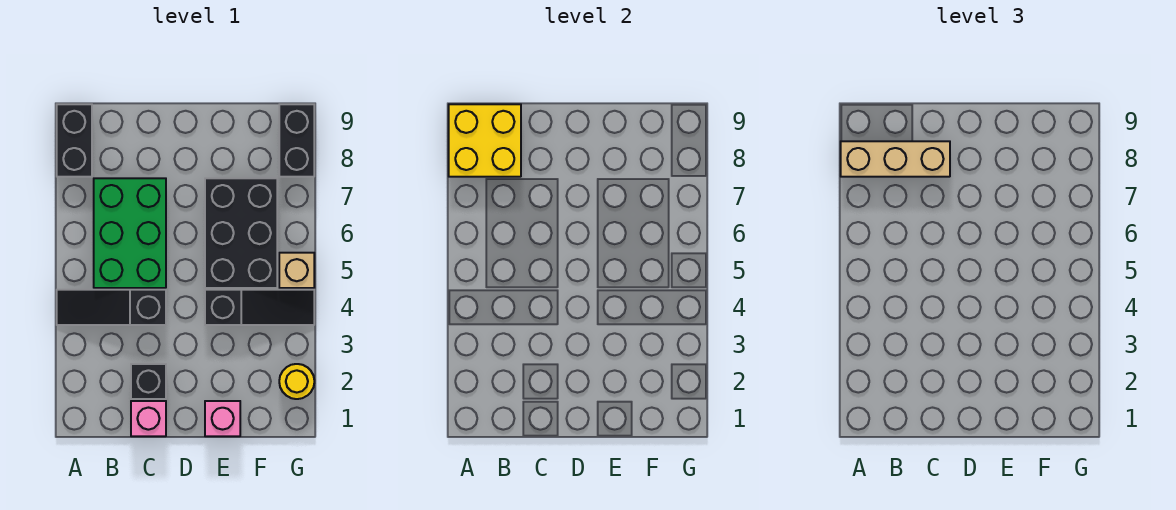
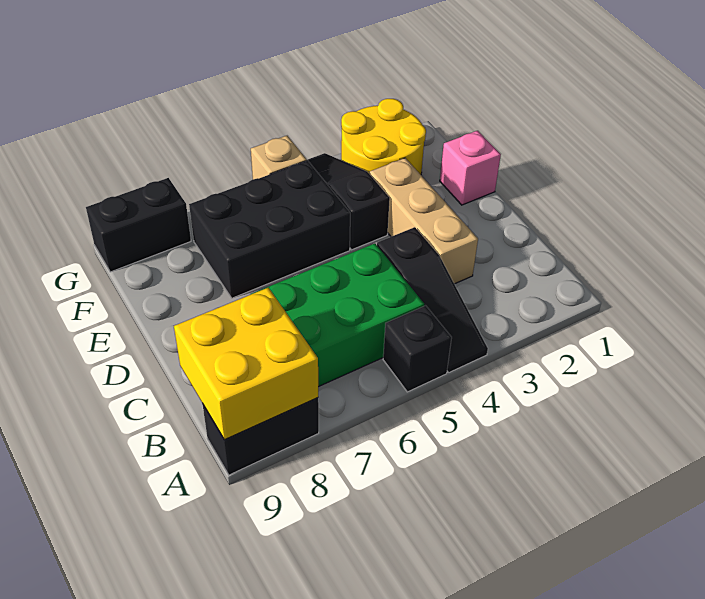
tan 1x3 brick [841,141,950,177] -> tan 1x3 brick moved to [370,158,478,284]
pink 1x1 brick [131,401,166,436] -> none
black 1x1 brick [131,364,166,399] -> black 1x1 brick moved to [383,306,452,392]
yellow 1x1 round brick [279,364,314,399] -> yellow 2x2 round brick [341,99,426,175]

